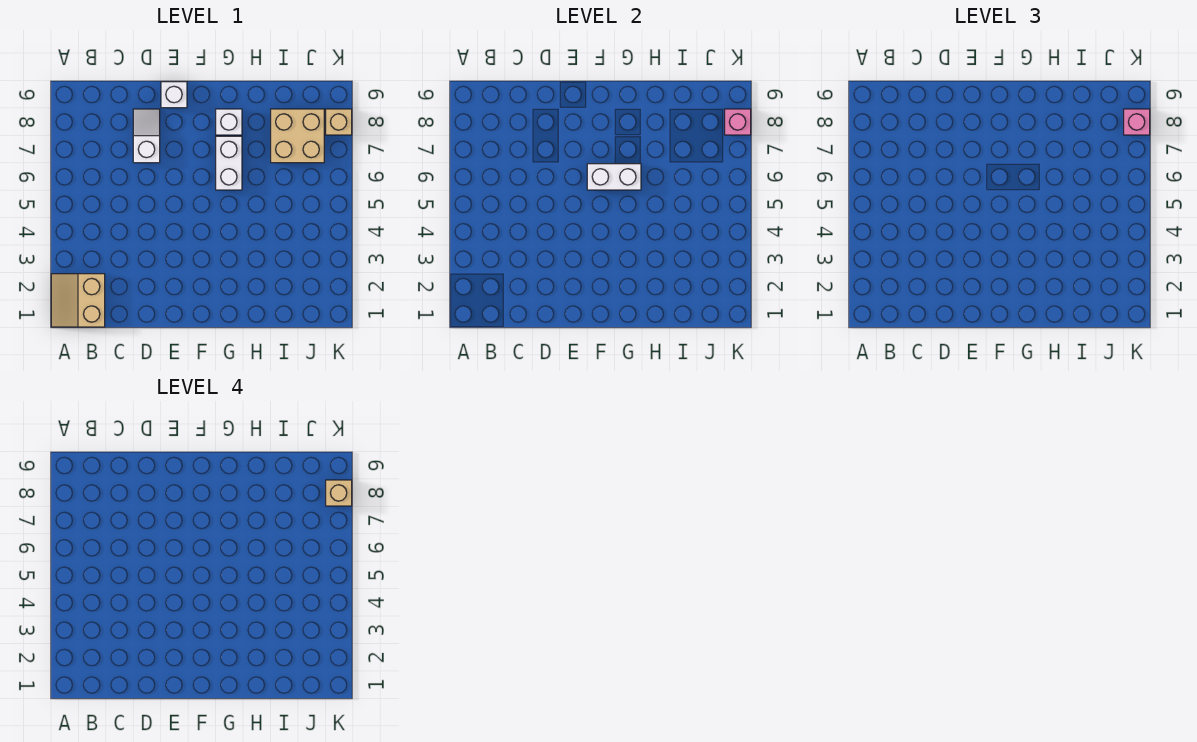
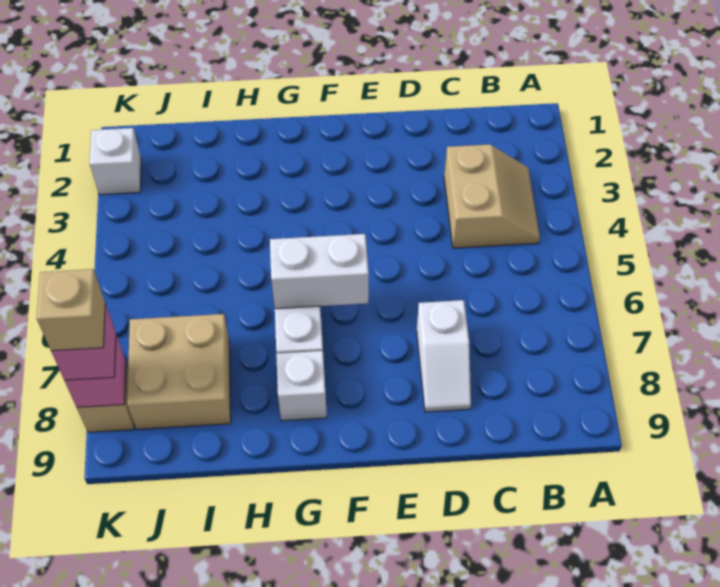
tan 2x2 slope [51,274,105,327] -> tan 2x2 slope moved to [444,144,540,248]
white 1x1 brick [161,82,187,108] -> white 1x1 brick moved to [90,128,141,195]

